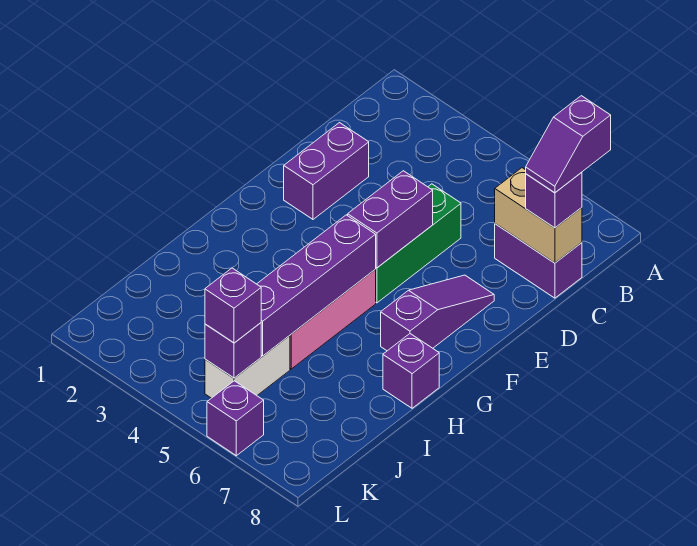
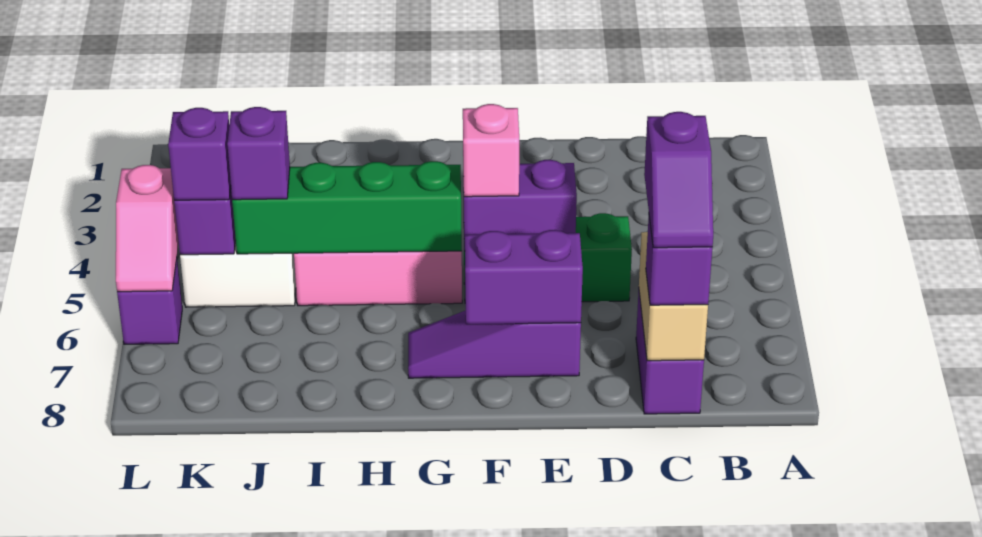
purple 1x2 slope [526,96,611,193] -> purple 1x2 slope turned to [644,112,713,248]
purple 1x2 brick [284,123,369,219] -> purple 1x2 brick moved to [465,230,583,324]
purple 1x3 slope [381,275,494,351] -> purple 1x3 slope turned to [408,310,581,378]
none -> pink 1x1 brick [463,104,519,197]
purple 1x4 brick [257,215,376,356] -> green 1x4 brick [232,161,462,254]
purple 1x1 brick [383,334,439,408] -> purple 1x1 brick moved to [227,107,290,200]
none -> pink 1x2 slope [116,165,179,292]

